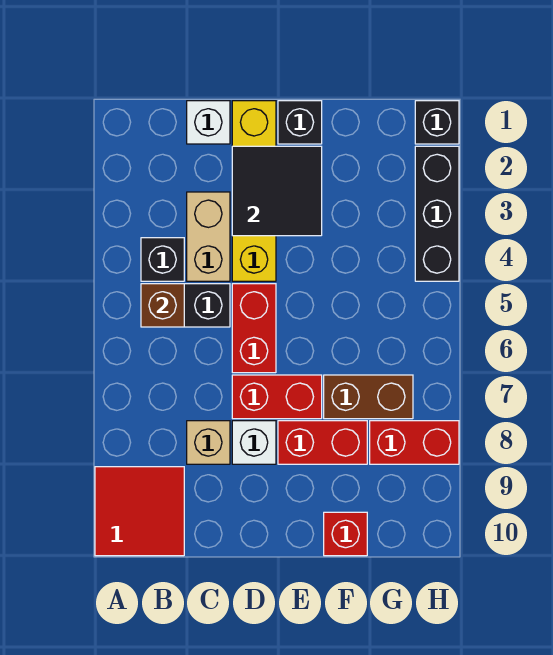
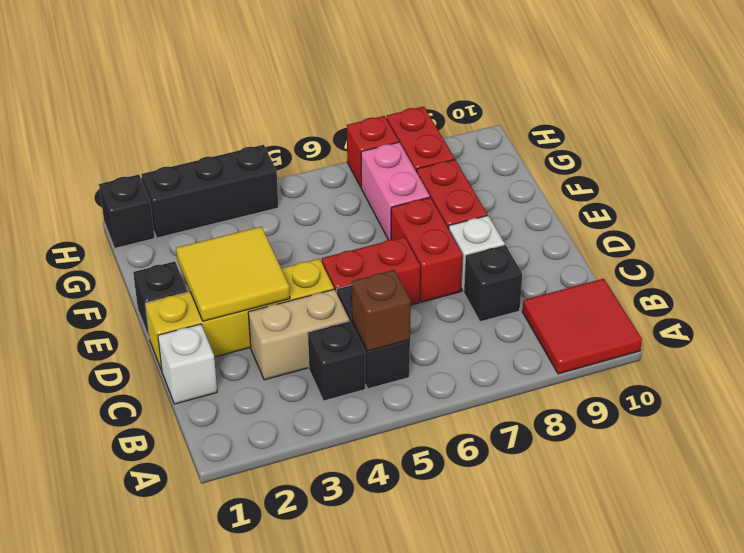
tan 1x1 brick [187,421,230,464] -> black 1x1 brick [464,245,522,322]
black 2x2 tile [232,146,322,236] -> yellow 2x2 tile [176,227,290,321]
brown 1x2 brick [324,375,413,419] -> pink 1x2 brick [361,142,430,240]
red 1x1 brick [324,512,367,556] -> red 1x1 brick moved to [347,116,399,187]

